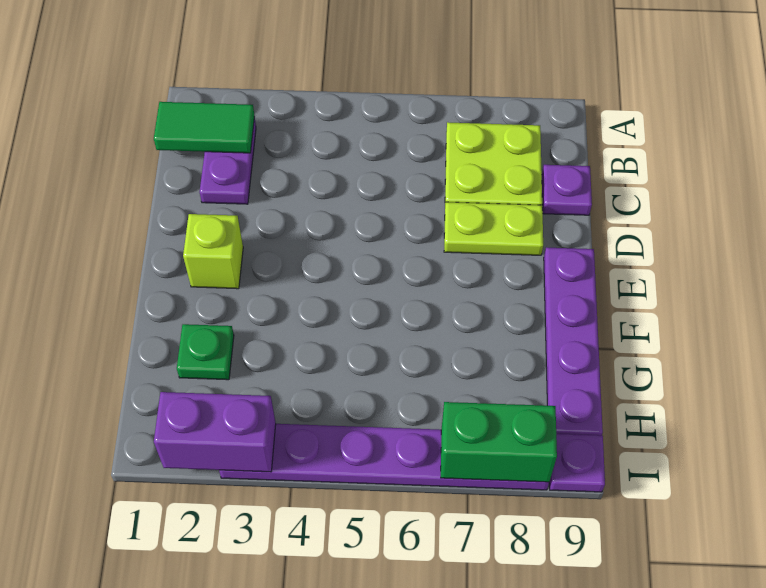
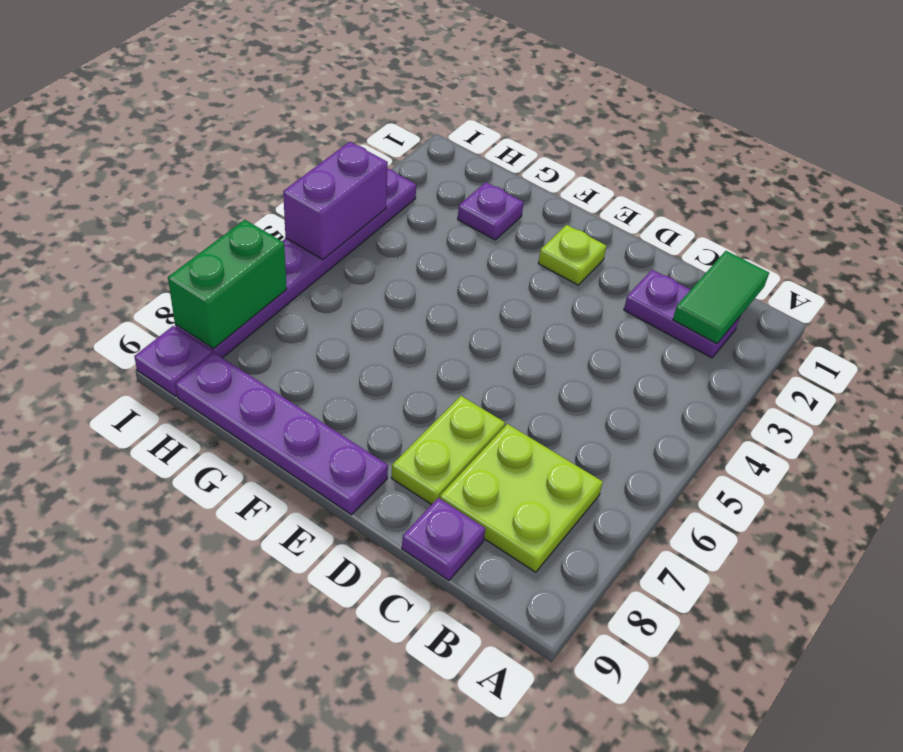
lime 1x1 brick [183,214,243,289] -> lime 1x1 plate [538,225,606,285]
green 1x1 plate [177,324,234,380] -> purple 1x1 plate [458,182,524,240]
purple 1x2 brick [154,392,276,472] -> purple 1x2 brick moved to [283,142,388,260]

